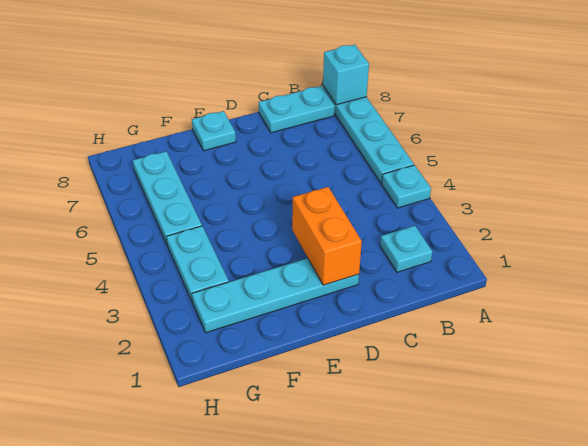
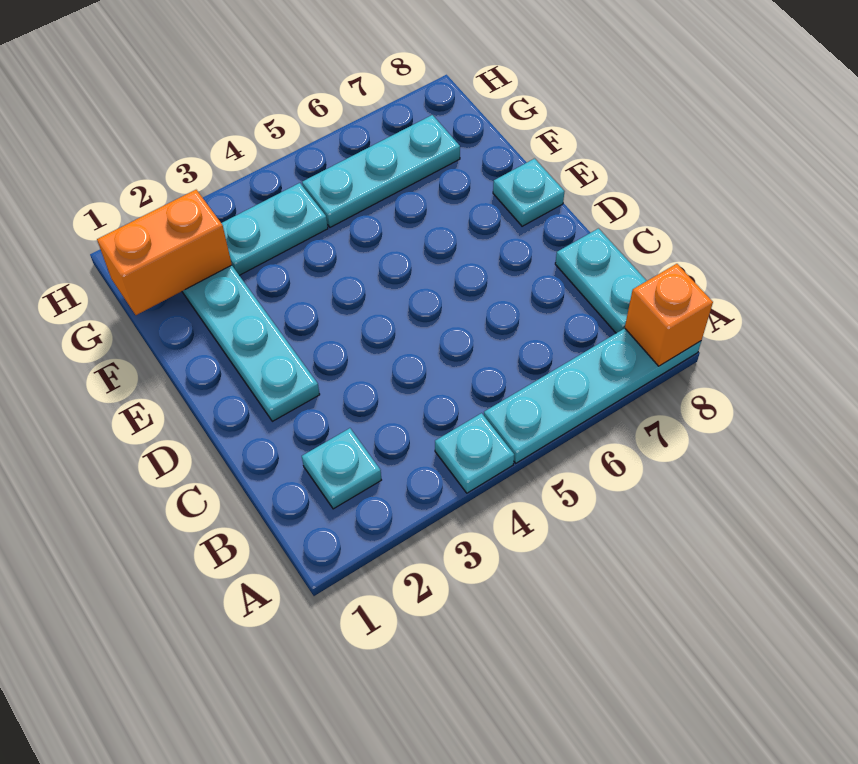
cyan 1x1 brick [323,44,369,105] -> orange 1x1 brick [625,264,713,366]
orange 1x2 brick [292,187,362,285] -> orange 1x2 brick moved to [97,190,232,315]

